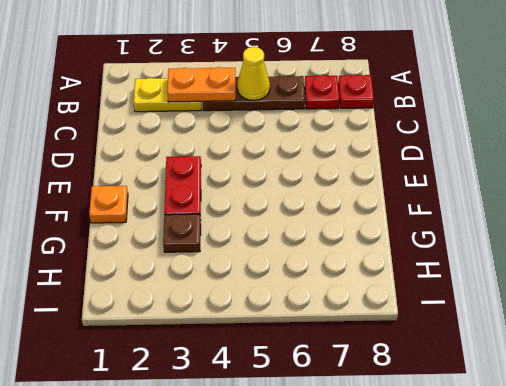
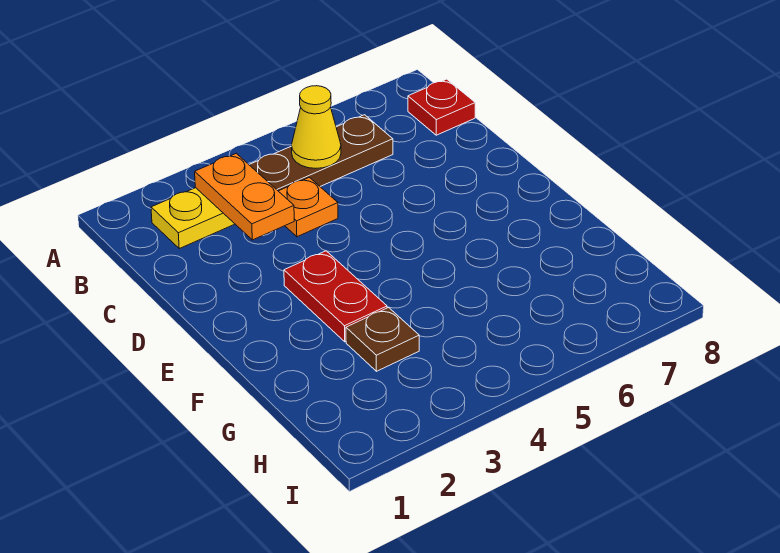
orange 1x2 plate [167,67,236,102] -> orange 1x2 plate turned to [195,153,294,240]
red 1x1 plate [305,75,340,109] -> none
orange 1x1 plate [89,186,128,223] -> orange 1x1 plate moved to [279,177,338,237]

